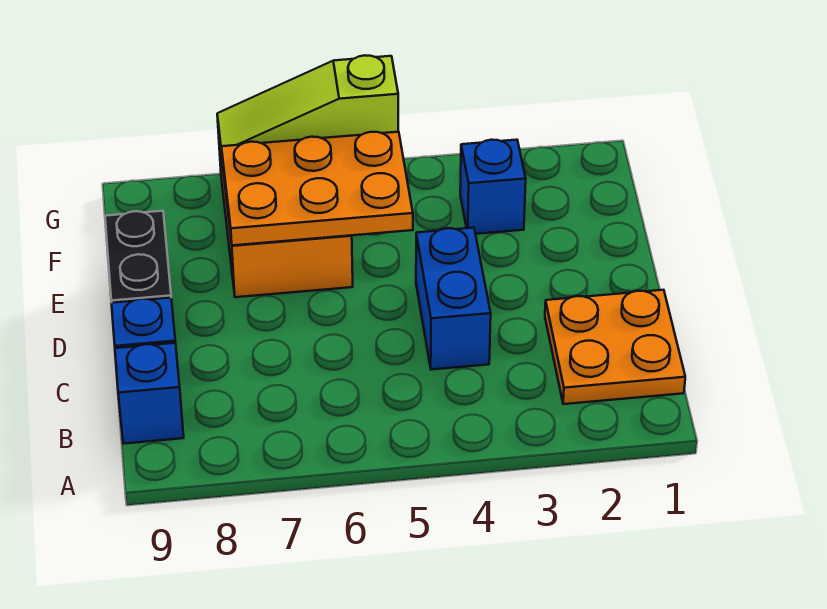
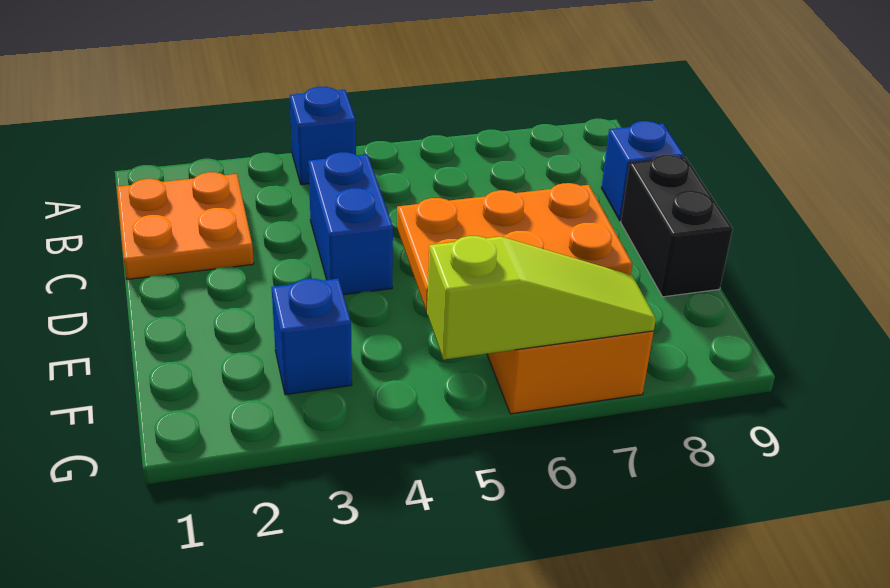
blue 1x1 brick [115,343,184,444] -> blue 1x1 brick moved to [290,87,356,185]

